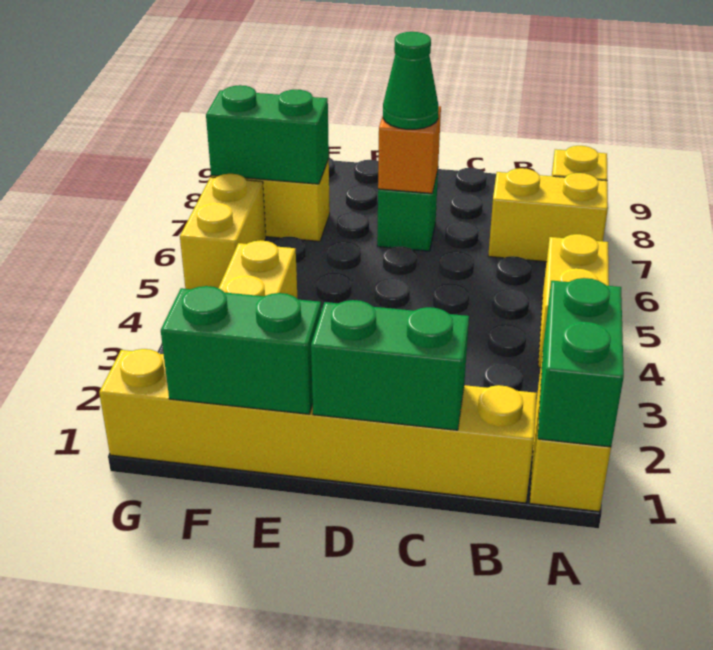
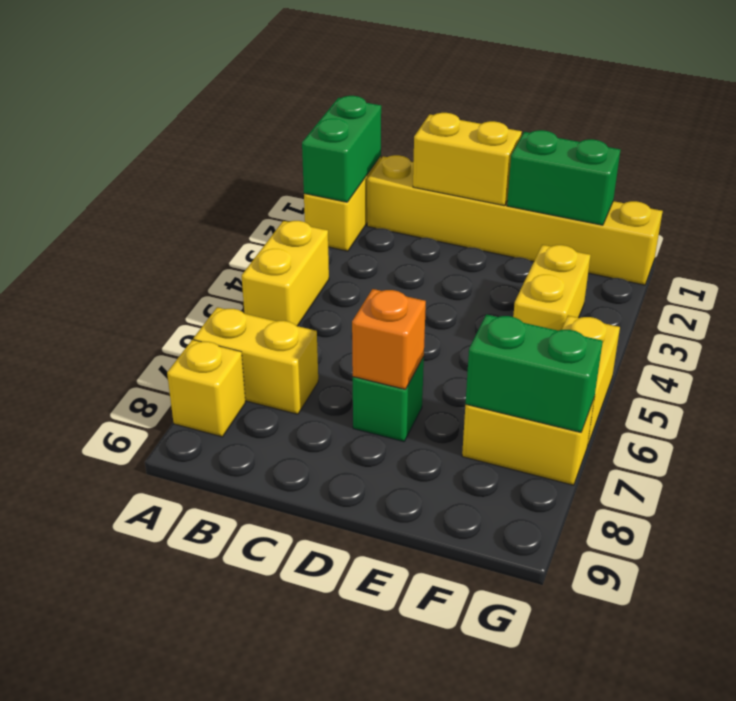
green 1x2 brick [311,300,469,430] -> yellow 1x2 brick [413,113,522,206]
green 1x1 cone [383,32,439,129] -> none

